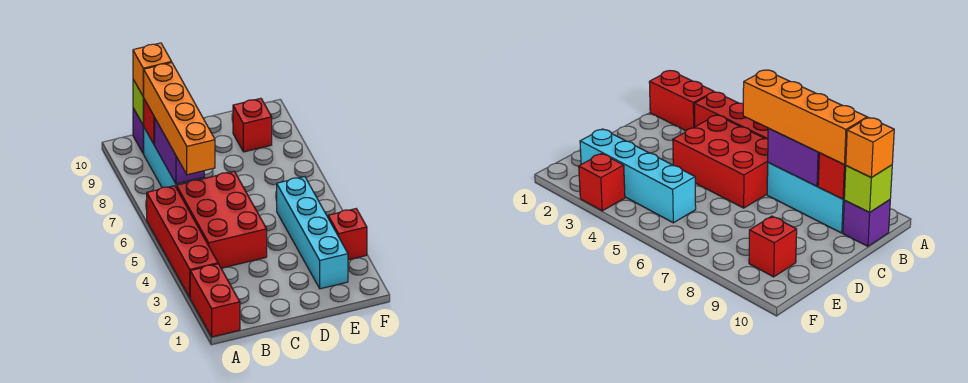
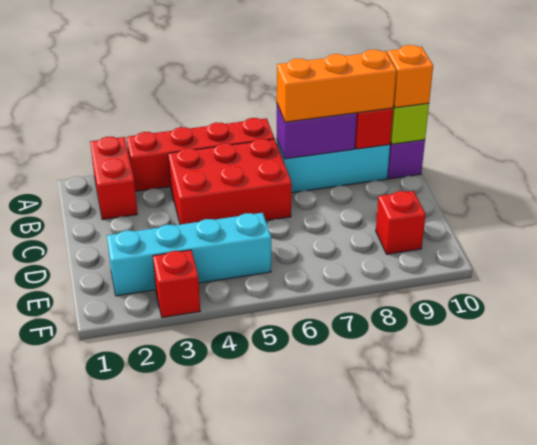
red 1x2 brick [190,264,240,337] -> red 1x2 brick turned to [90,137,137,220]
orange 1x4 brick [143,63,215,175] -> orange 1x3 brick [277,50,396,122]

